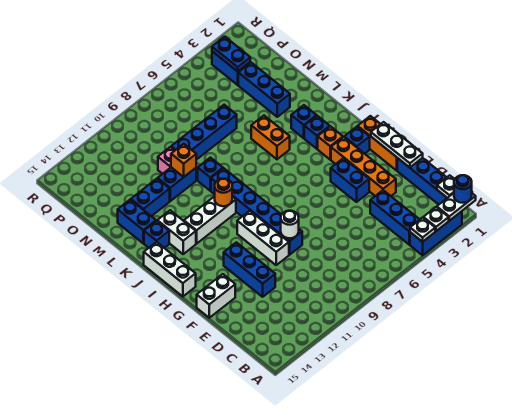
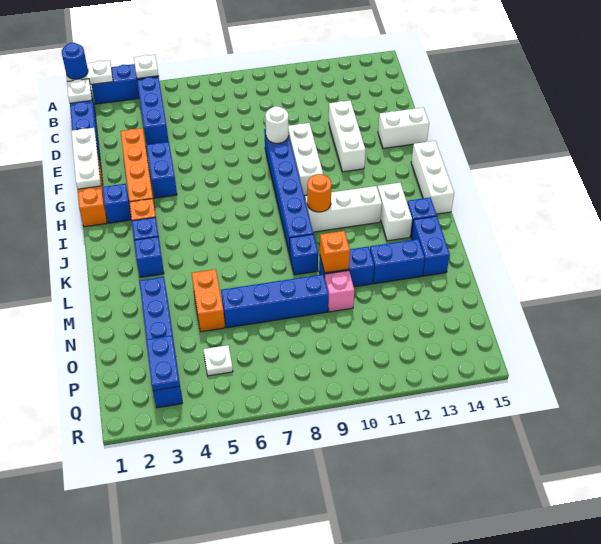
white 1x1 plate [423,207,449,231] -> white 1x1 plate moved to [203,345,233,376]
blue 1x3 brick [224,242,275,297] -> white 1x3 brick [329,101,366,172]
orange 1x2 brick [251,116,290,159] -> orange 1x2 brick moved to [192,269,225,332]

